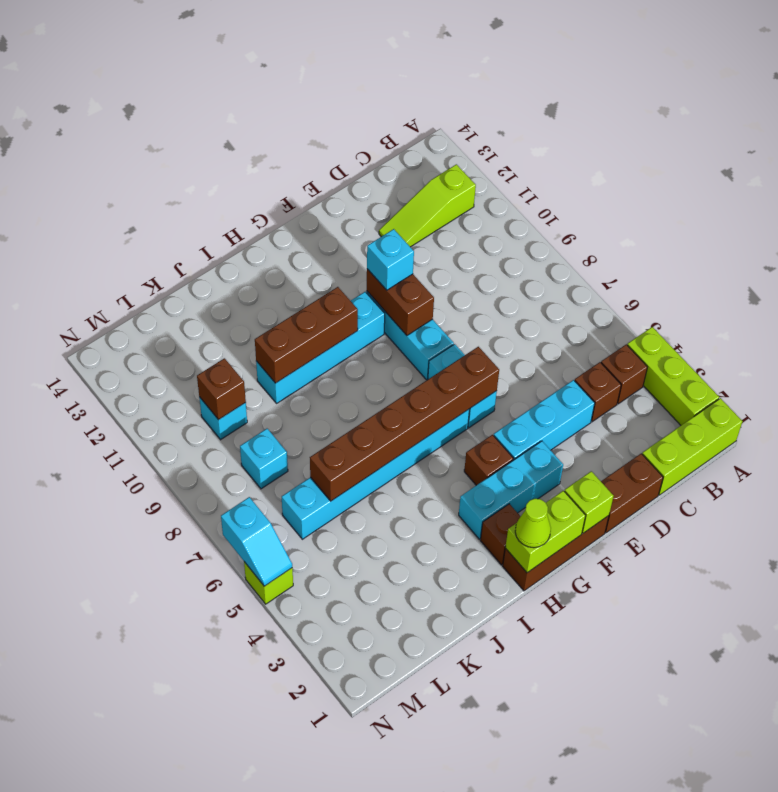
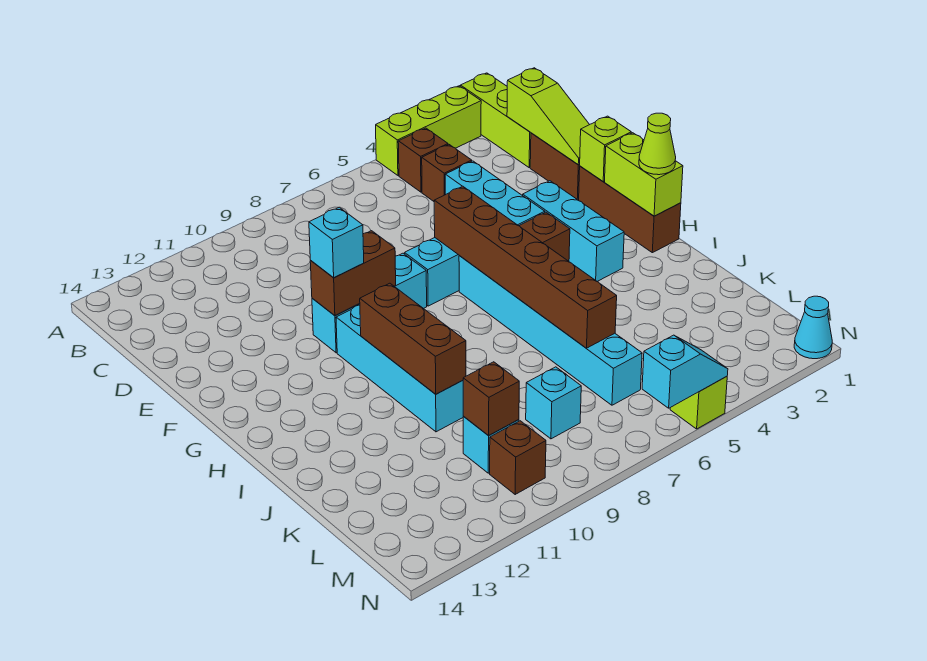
lime 1x3 slope [379,164,476,247] -> lime 1x3 slope moved to [507,68,590,165]
brown 1x1 brick [480,504,521,565] -> brown 1x1 brick moved to [490,421,546,495]
none -> cyan 1x1 cone [794,296,832,359]

